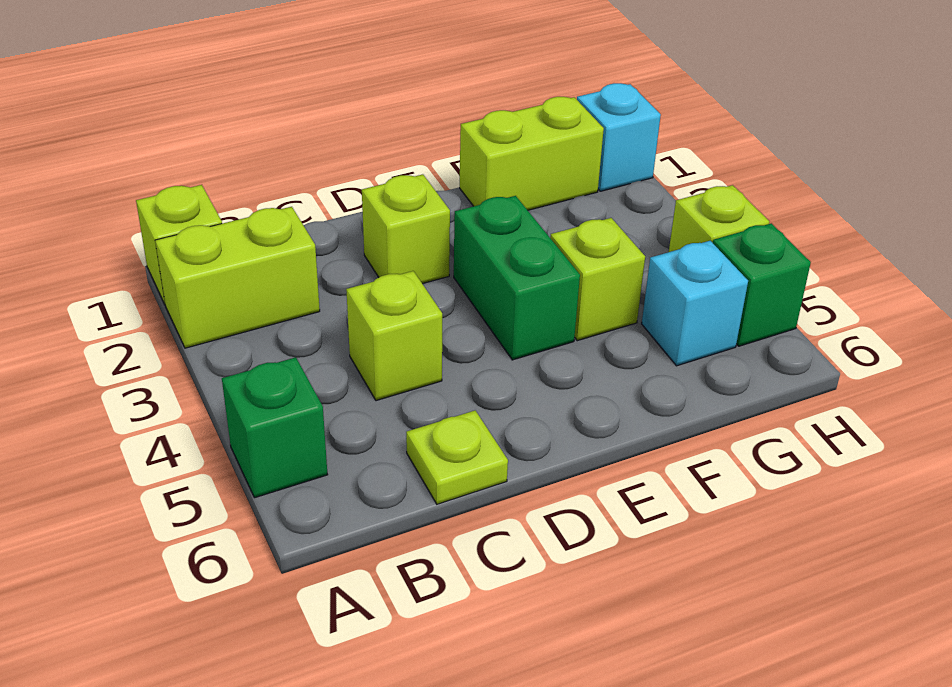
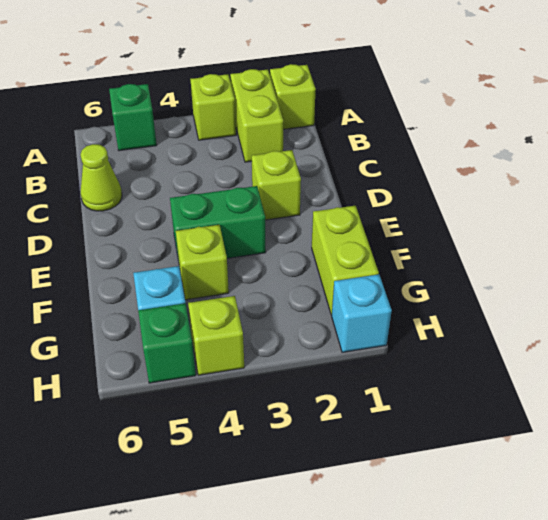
lime 1x1 brick [346,271,442,401] -> lime 1x1 brick moved to [190,74,236,140]
lime 1x1 plate [406,411,508,504] -> lime 1x1 cone [80,144,122,211]

